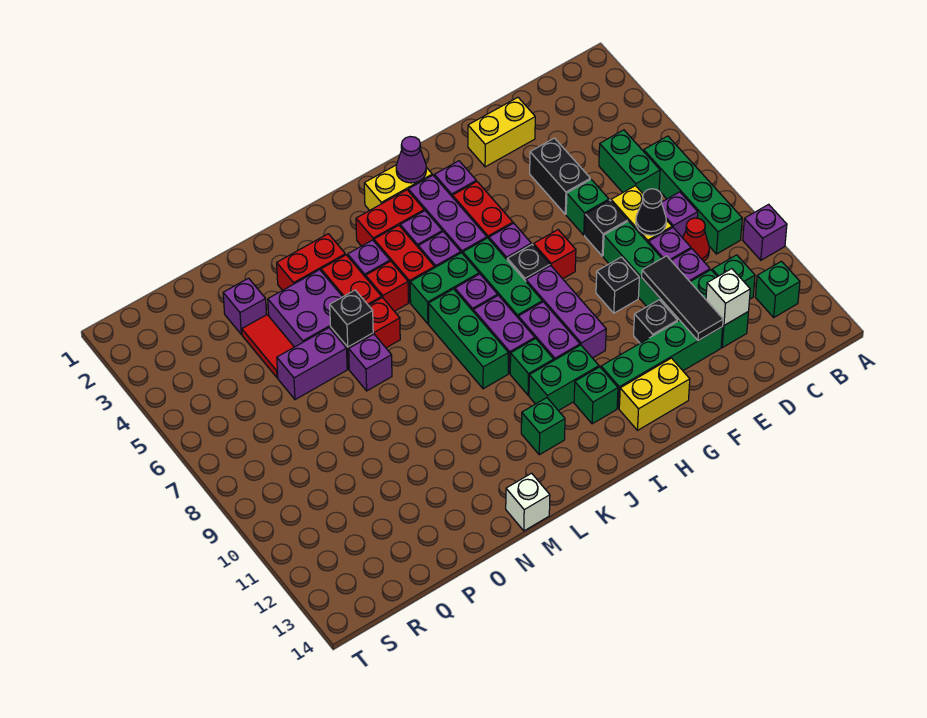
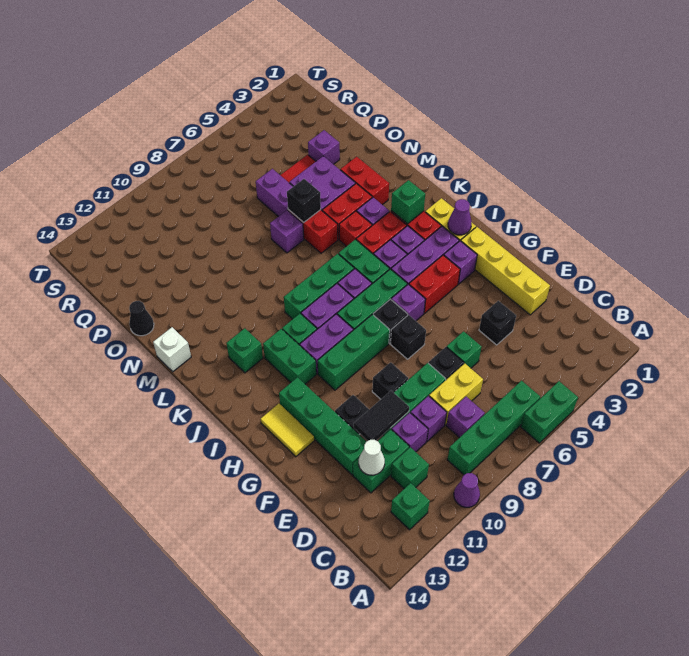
purple 1x1 brick [743,204,787,260] -> purple 1x1 cone [454,473,480,507]
green 1x2 brick [599,130,660,193] -> green 1x2 brick moved to [521,381,578,443]
red 1x1 cone [683,218,709,261] -> none
black 1x1 cone [636,189,666,235] -> black 1x1 cone moved to [129,301,154,336]
white 1x1 brick [706,269,750,325] -> white 1x1 cone [359,440,385,475]
yellow 1x2 brick [468,97,535,167] -> yellow 1x4 brick [461,227,550,315]
black 1x2 brick [530,138,590,214] -> black 1x1 brick [479,301,516,345]
black 1x3 tile [642,256,723,341] -> black 1x2 tile [354,391,409,441]
red 1x1 brick [533,230,576,279] -> black 1x1 brick [391,315,426,359]
yellow 1x2 brick [619,358,690,430] -> yellow 1x2 tile [261,403,314,457]
purple 1x3 brick [526,266,606,358] -> green 1x3 brick [318,314,390,390]
green 1x1 brick [574,367,618,424] -> green 1x1 brick moved to [391,180,425,224]

